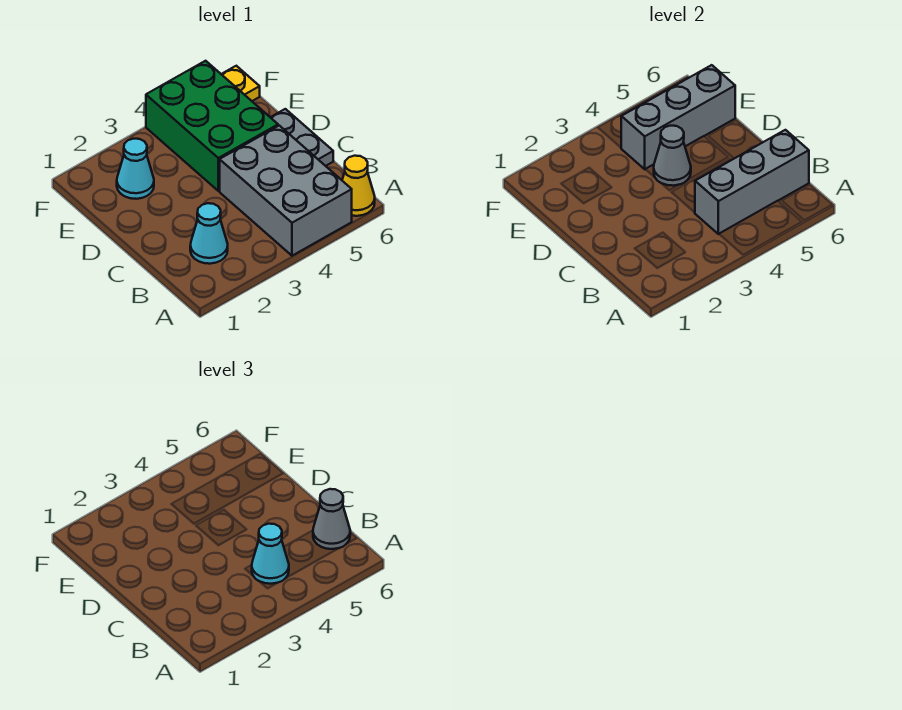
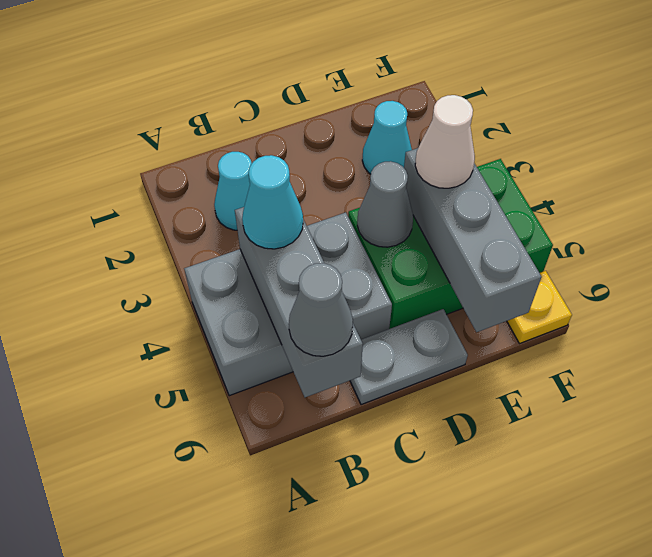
yellow 1x1 cone [342,156,375,216] -> none
none -> white 1x1 cone [415,95,475,188]

